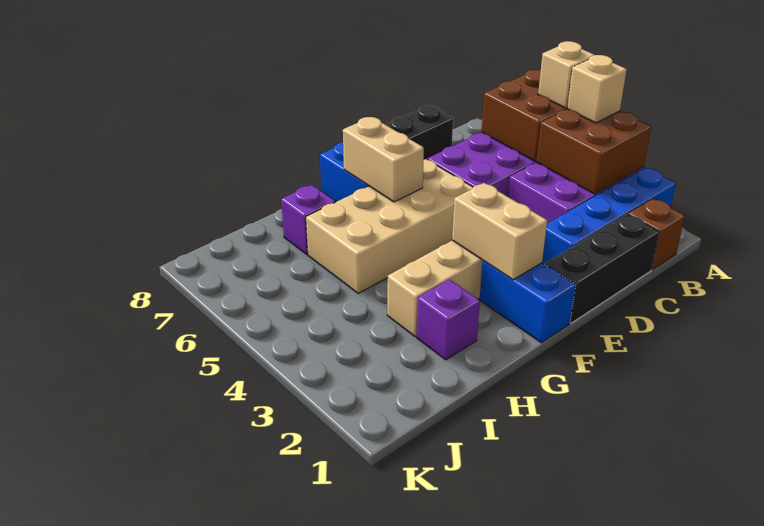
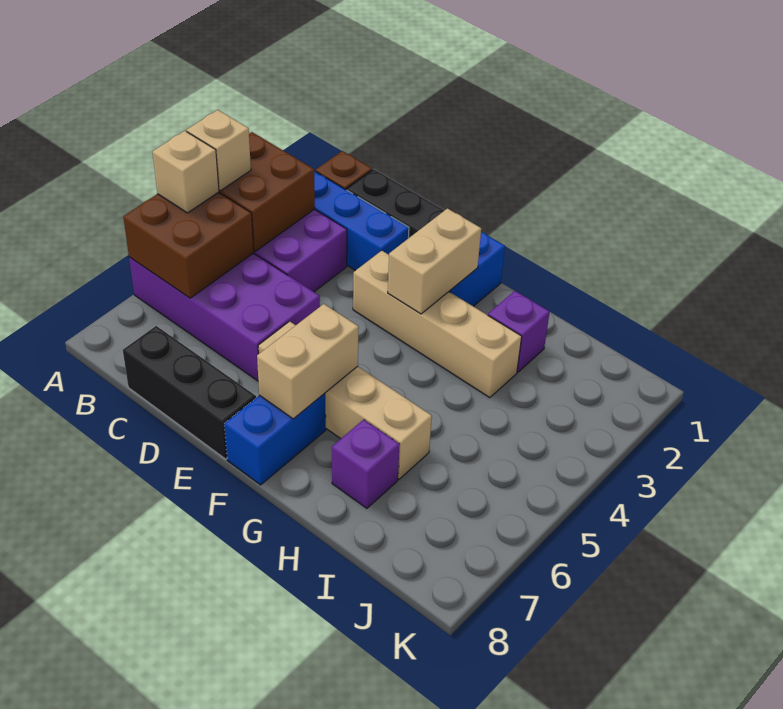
tan 2x4 brick [306,159,473,293] -> tan 1x4 brick [258,321,432,479]

